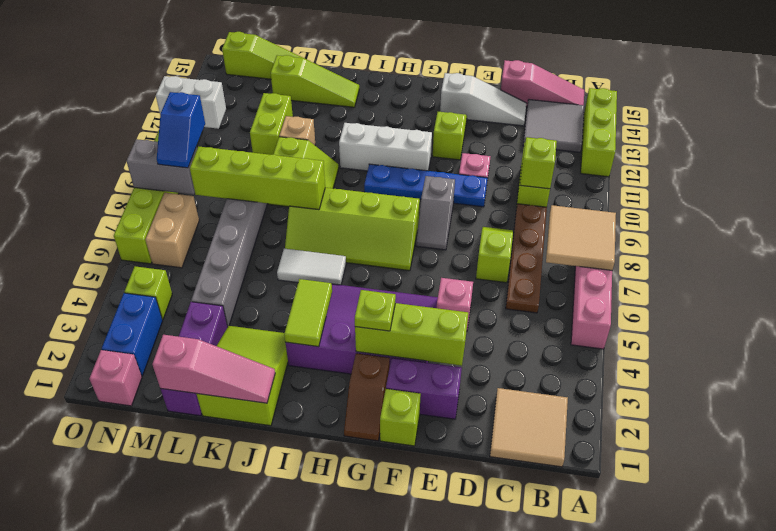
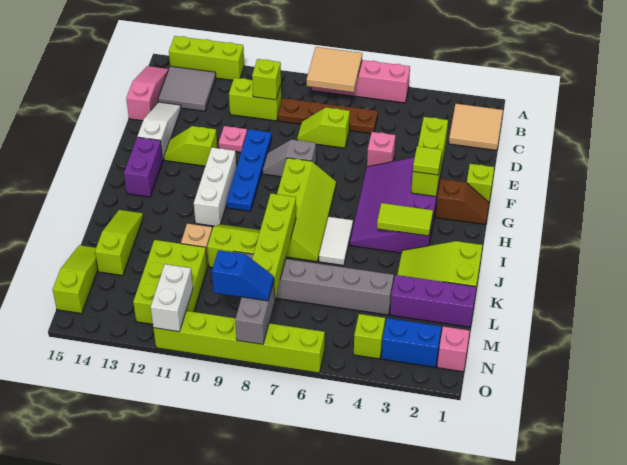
purple 1x2 brick [386,358,462,419] -> purple 1x2 brick moved to [124,137,163,197]
grey 1x2 slope [416,176,455,250] -> grey 1x2 slope turned to [263,139,316,177]
lime 1x1 plate [355,290,396,331] -> lime 1x1 tile [413,146,442,175]
pink 1x3 slope [153,335,275,403] -> none
lime 1x2 brick [250,93,293,155] -> lime 2x3 brick [133,240,207,324]
tan 1x2 brick [145,193,199,268] -> none

